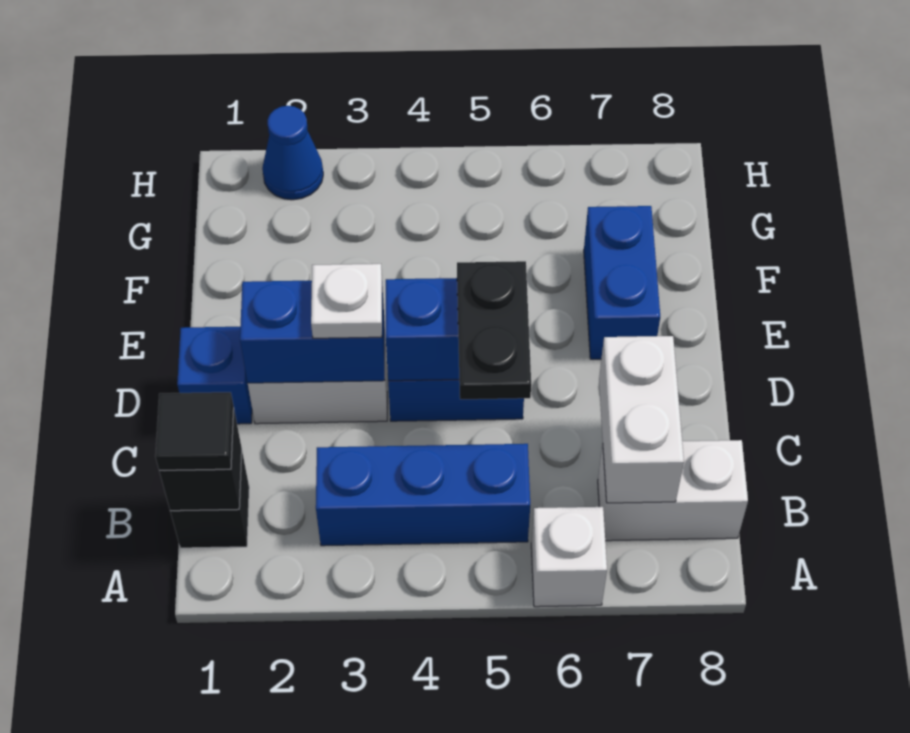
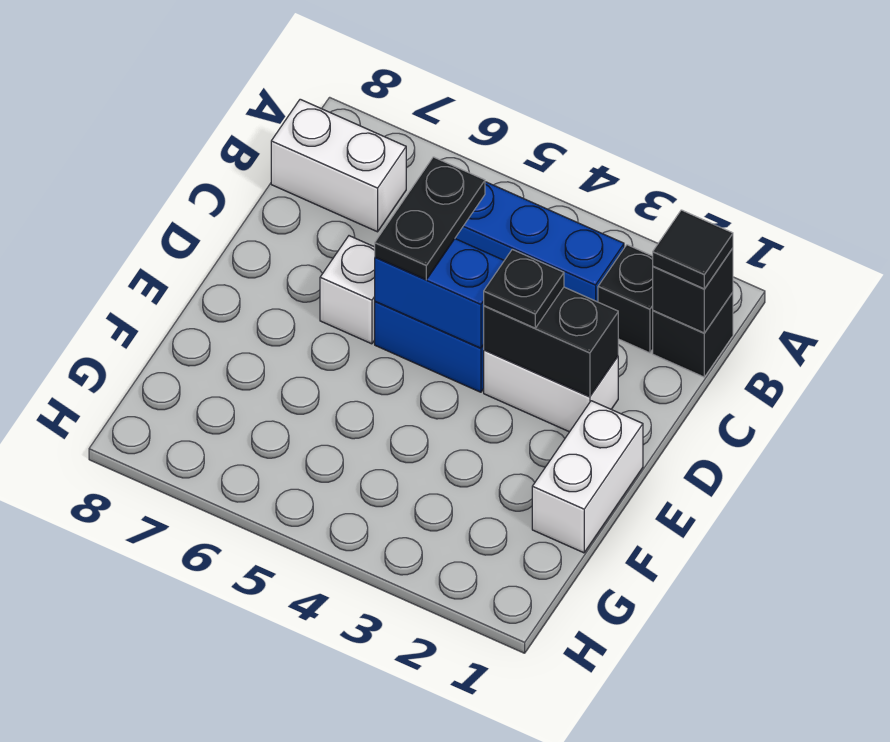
white 1x1 brick [531,507,607,607] -> white 1x1 brick moved to [320,236,375,344]
none -> black 1x1 brick [598,245,653,353]
white 1x2 brick [599,336,684,503] -> white 1x2 brick moved to [532,401,643,553]
blue 1x1 brick [177,327,252,424] -> none
blue 1x2 brick [240,281,385,383] -> black 1x2 brick [484,287,618,397]
white 1x1 plate [311,264,382,338] -> black 1x1 plate [484,249,564,328]
blue 1x2 brick [584,206,660,359] -> none
blue 1x1 cone [262,106,323,200] -> none

